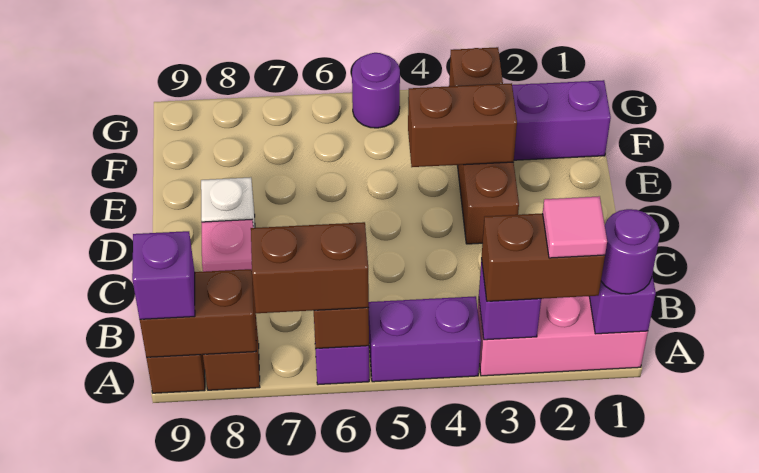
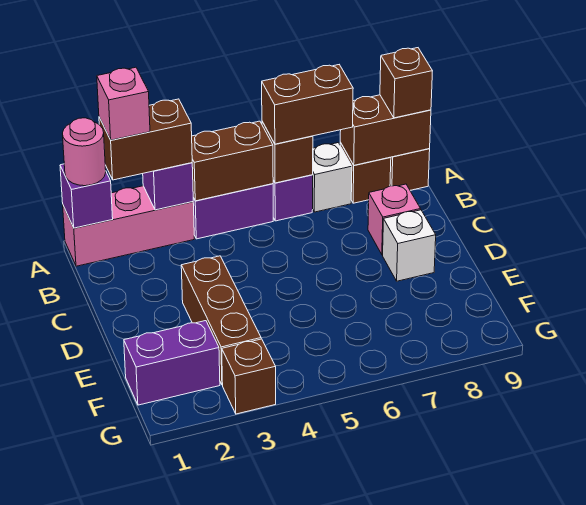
purple 1x1 round brick [601,209,660,294] -> pink 1x1 round brick [62,118,106,186]
pink 1x1 tile [543,196,607,258] -> pink 1x1 brick [97,67,150,140]
none -> white 1x1 brick [313,143,352,212]
purple 1x1 brick [132,231,195,319] -> brown 1x1 brick [380,48,432,118]
brown 1x2 brick [408,83,517,167] -> brown 1x2 brick moved to [192,121,274,201]
purple 1x1 round brick [352,53,400,128] -> none

